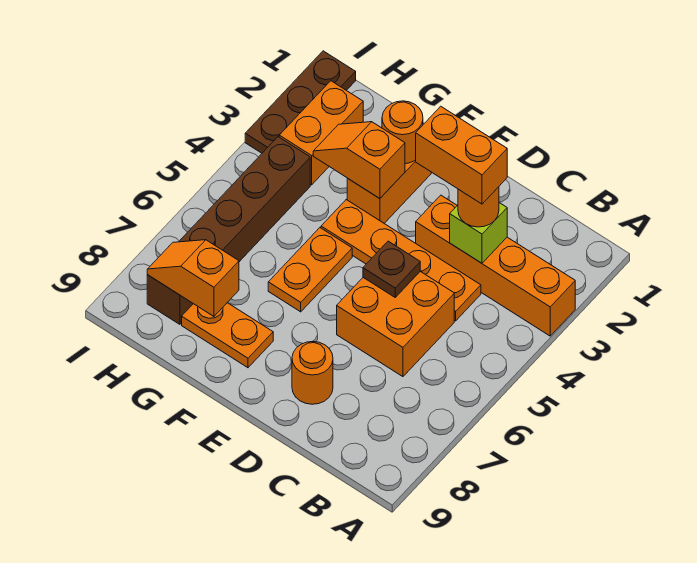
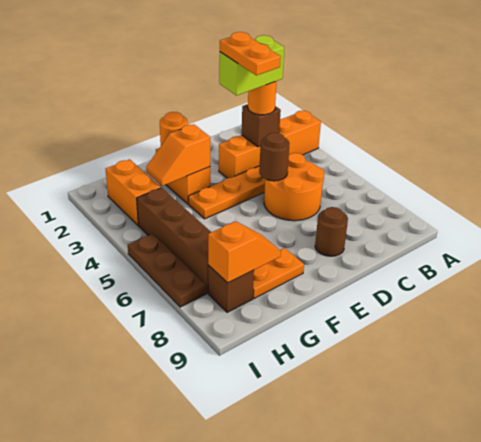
lime 1x1 brick [450,203,507,263] -> brown 1x1 brick [242,104,281,147]
orange 1x2 brick [416,106,507,204] -> lime 1x2 brick [219,35,284,96]
orange 2x2 brick [337,272,454,377] -> orange 2x2 round brick [264,153,324,221]
brown 1x1 plate [363,241,420,297] -> brown 1x1 round brick [259,133,290,181]
orange 1x1 round brick [292,342,333,404] -> brown 1x1 round brick [315,207,348,256]
orange 1x2 plate [268,228,352,312] -> orange 1x2 plate moved to [220,32,281,75]
orange 1x2 slope [147,240,239,316] -> orange 1x2 slope turned to [208,221,281,283]
brown 1x3 plate [245,51,356,153] -> brown 1x3 plate moved to [128,234,206,307]

